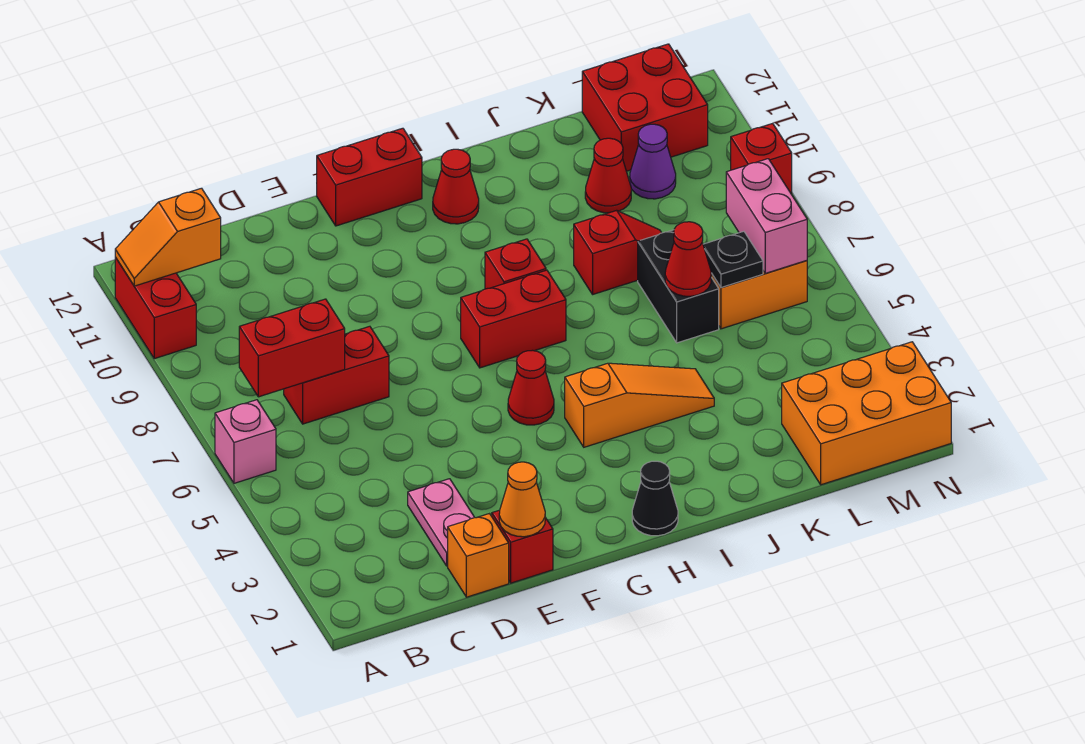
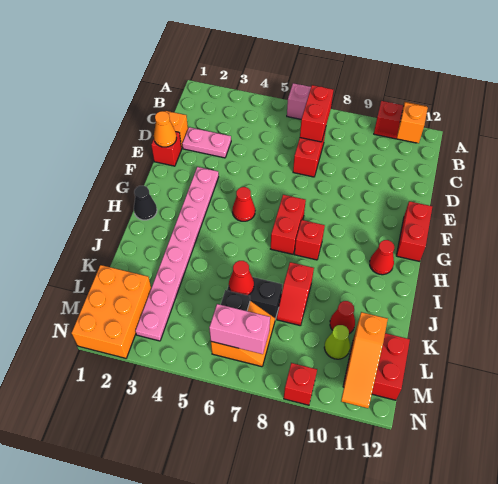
none -> pink 1x8 plate [135,167,219,341]
orange 1x3 slope [565,363,714,447] -> orange 1x3 slope moved to [341,312,388,408]
purple 1x1 cone [630,124,676,199] -> lime 1x1 cone [324,325,350,359]

